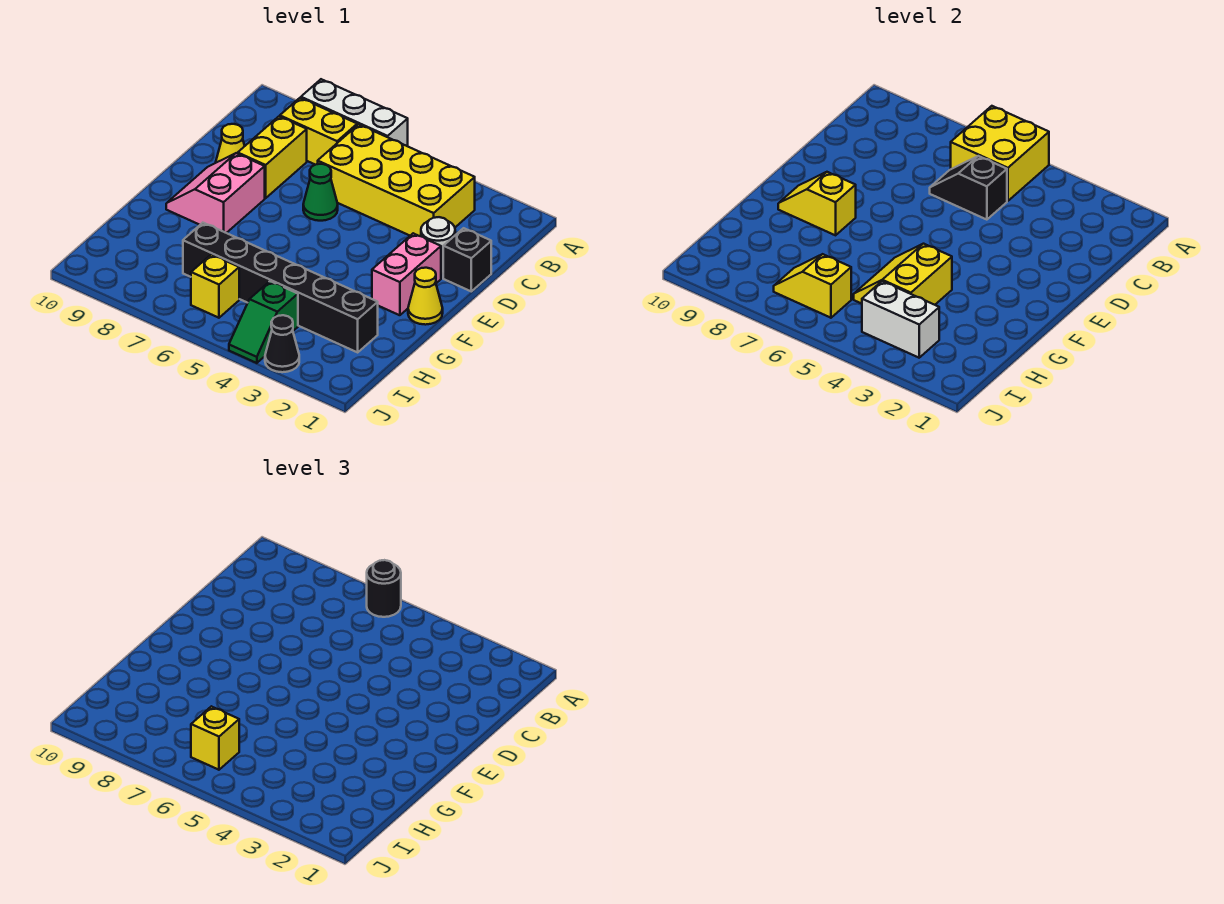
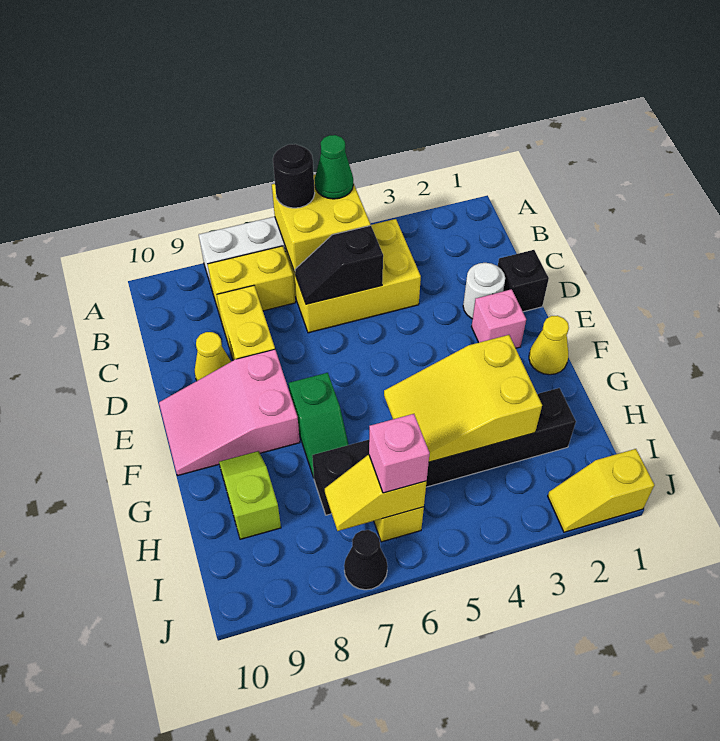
yellow 2x4 brick [318,124,475,236] -> yellow 2x3 brick [285,219,421,333]
green 1x1 cone [303,164,338,221] -> green 1x1 cone moved to [315,135,353,199]
pink 1x2 brick [372,233,441,315] -> pink 1x1 brick [471,289,526,348]
pink 2x2 slope [166,153,265,233] -> pink 2x3 slope [159,350,300,475]
yellow 1x2 slope [778,172,856,235] -> yellow 1x2 slope moved to [548,449,654,532]
yellow 2x2 slope [854,244,952,305] -> yellow 2x3 slope [384,335,542,462]
none -> lime 1x2 slope [219,451,281,539]
white 1x2 brick [862,281,939,358] -> none
green 1x2 slope [229,281,298,363] -> green 1x2 slope moved to [289,373,349,478]
yellow 1x1 brick [191,706,239,770] -> pink 1x1 brick [369,414,430,493]
black 1x1 cone [265,315,299,372] -> black 1x1 cone moved to [344,530,388,590]

